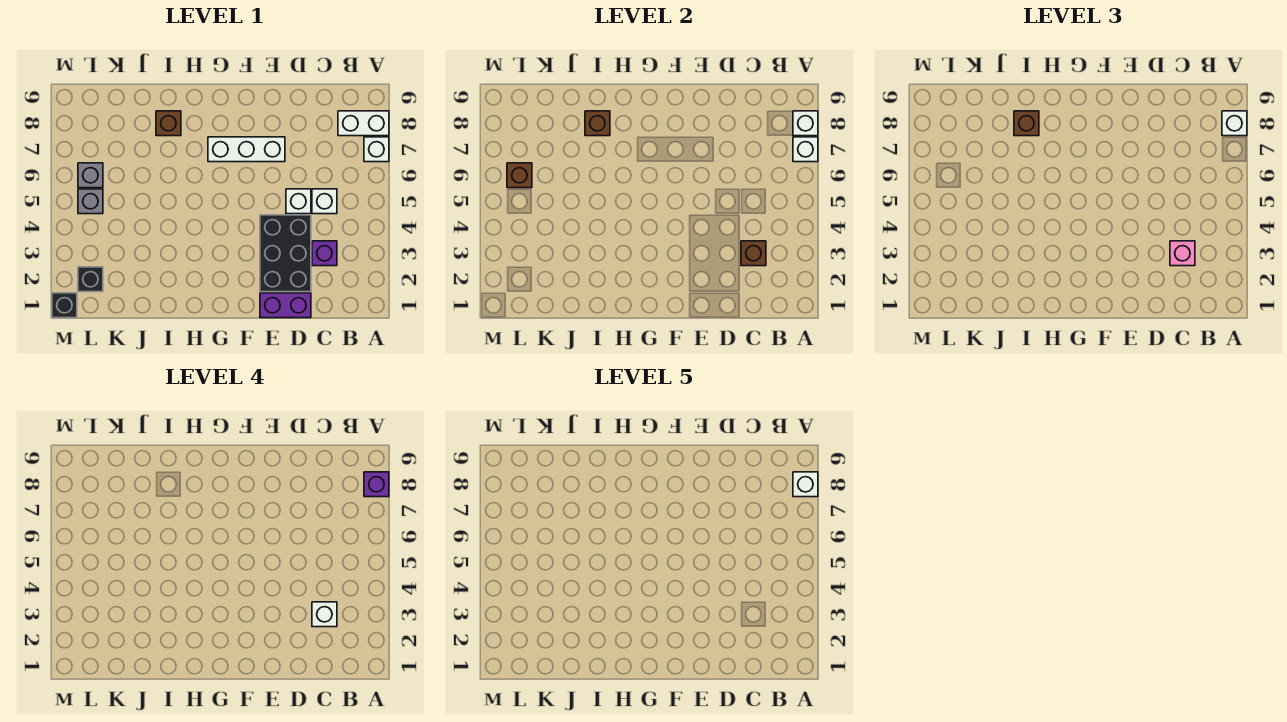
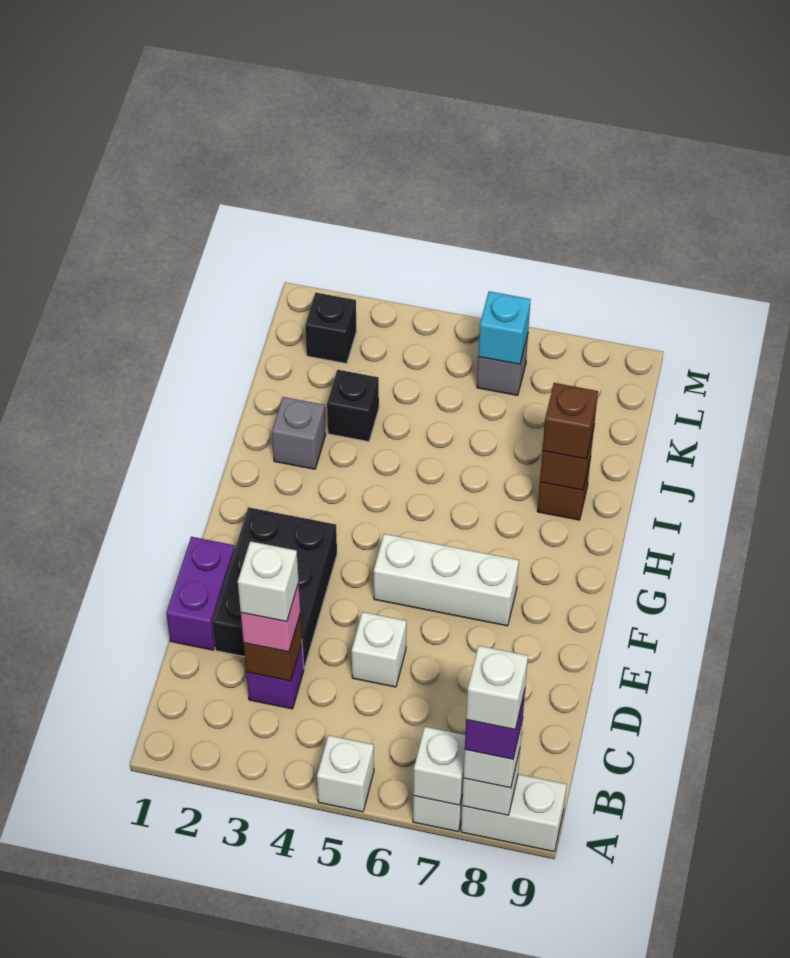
white 1x2 brick [338,111,389,136] -> white 1x2 brick turned to [461,774,567,852]
white 1x1 brick [312,189,337,214] -> white 1x1 brick moved to [317,735,374,812]
black 2x3 brick [260,215,311,292] -> black 2x3 brick turned to [212,507,337,668]
white 1x3 brick [208,137,285,162] -> white 1x3 brick turned to [374,534,519,626]
grey 1x1 brick [78,189,103,214] -> grey 1x1 brick moved to [272,397,326,469]
brown 1x1 brick [507,163,532,188] -> cyan 1x1 brick [478,291,531,364]
black 1x1 brick [52,293,77,318] -> black 1x1 brick moved to [327,370,379,442]

